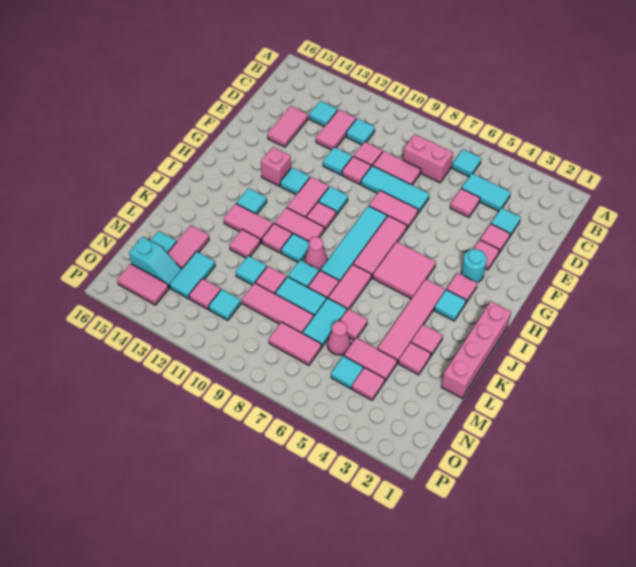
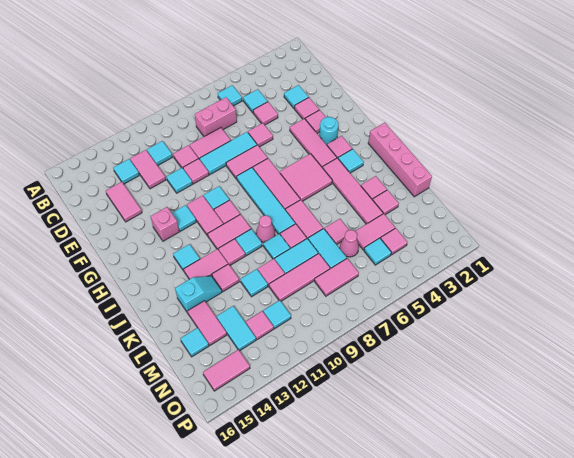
cyan 1x2 tile [462,174,511,211] -> cyan 1x1 tile [243,89,268,113]
none -> pink 1x1 tile [248,123,273,147]
none -> pink 1x3 tile [290,118,337,167]
cyan 1x2 slope [129,237,181,288] -> cyan 1x2 slope moved to [175,276,222,313]

